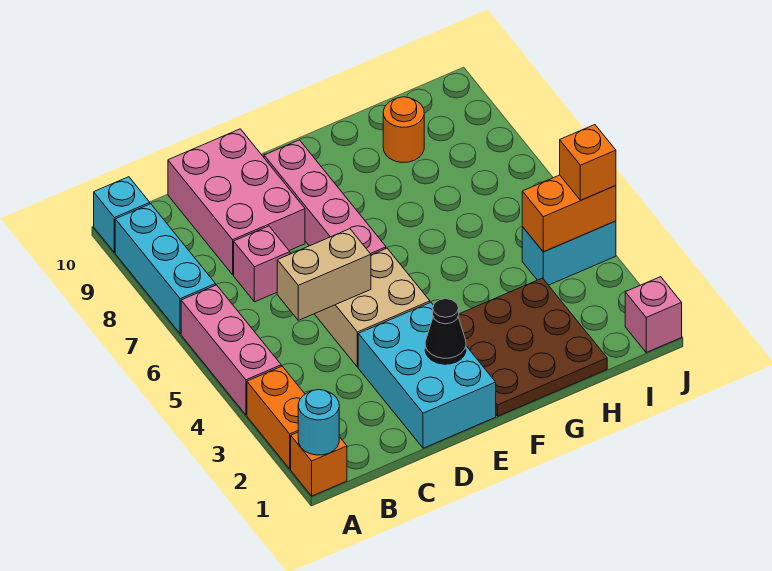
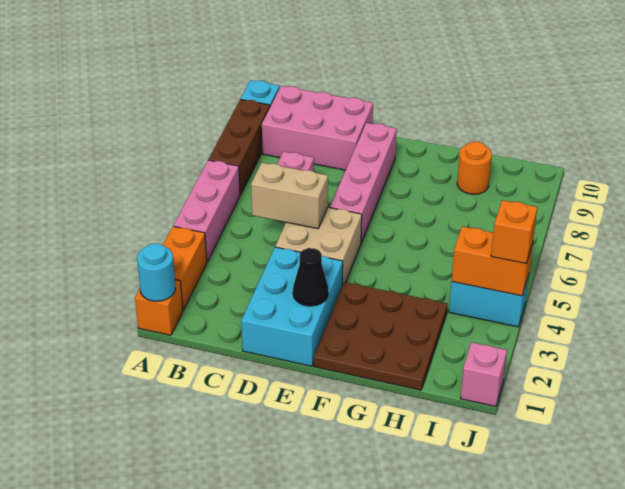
cyan 1x3 brick [115,204,216,334] -> brown 1x3 brick [209,99,270,195]
pink 2x3 brick [168,129,305,275] -> pink 2x3 brick turned to [262,86,373,170]

